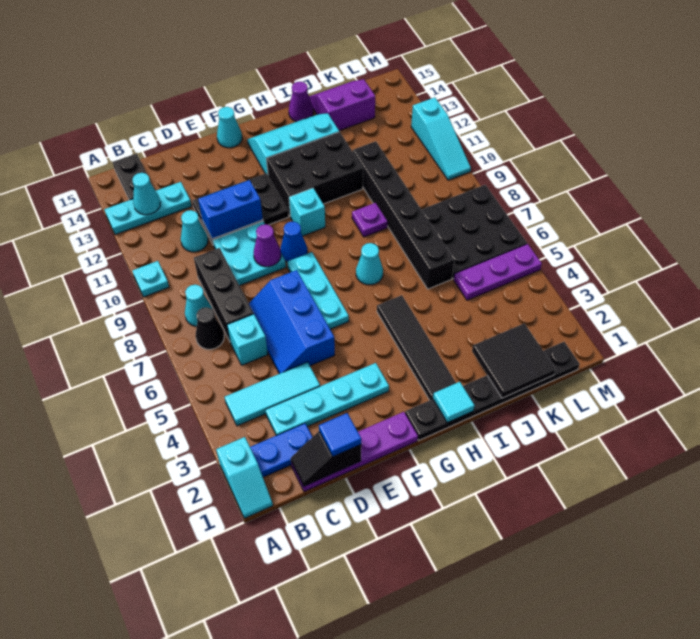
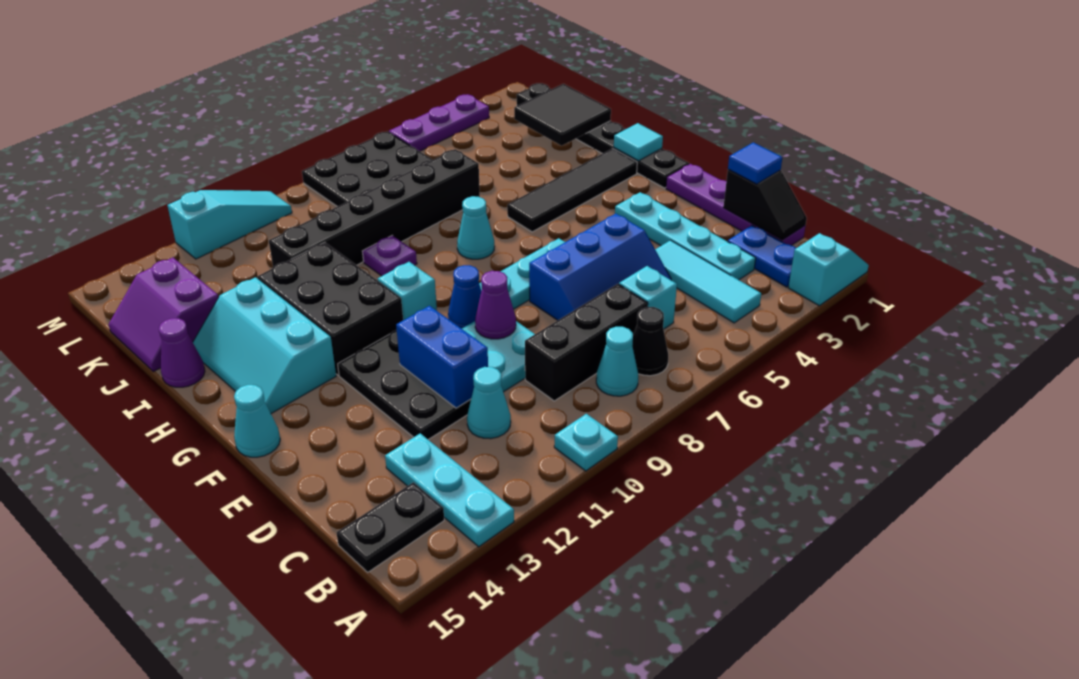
cyan 1x1 cone [132,173,160,215] -> none
purple 1x3 plate [454,244,542,300] -> purple 1x3 plate turned to [389,94,489,151]

